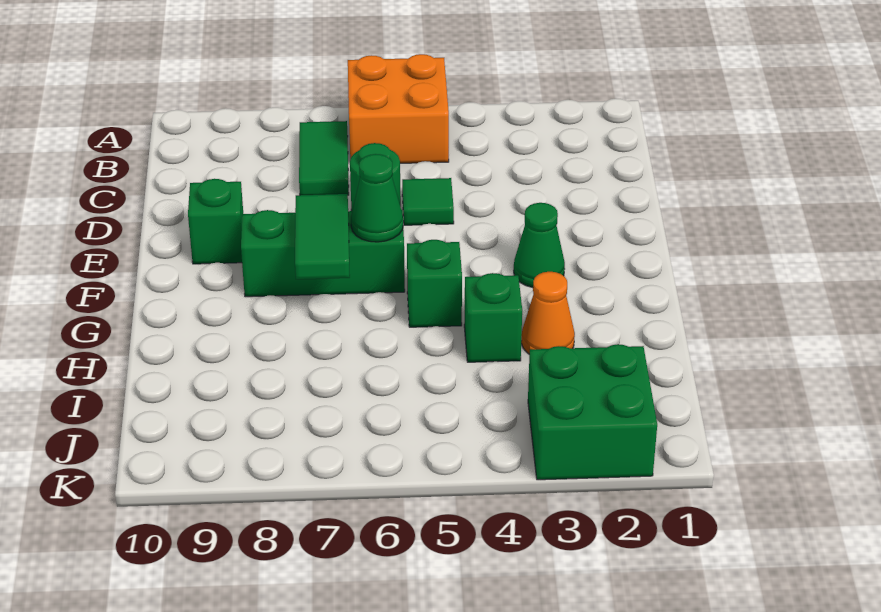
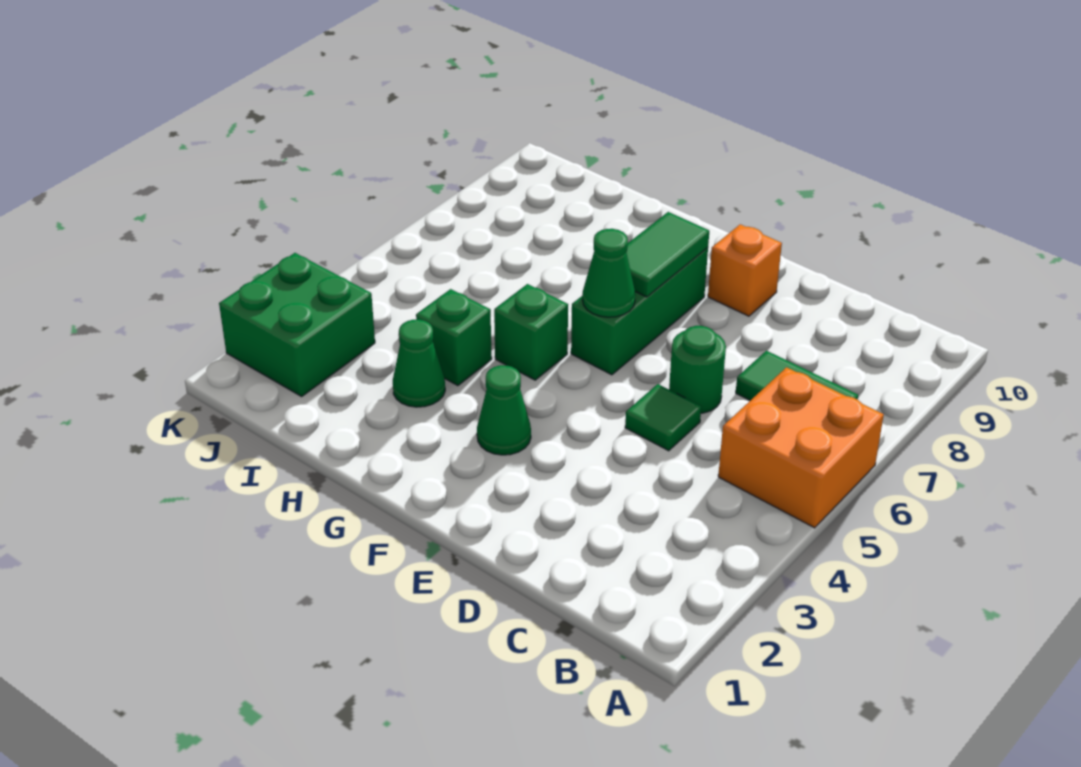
green 1x1 brick [188,179,243,264] -> orange 1x1 brick [708,224,782,316]
green 1x2 tile [295,194,350,279] -> green 1x2 tile turned to [626,212,709,297]
orange 1x1 cone [521,272,575,354] -> green 1x1 cone [393,319,445,407]

